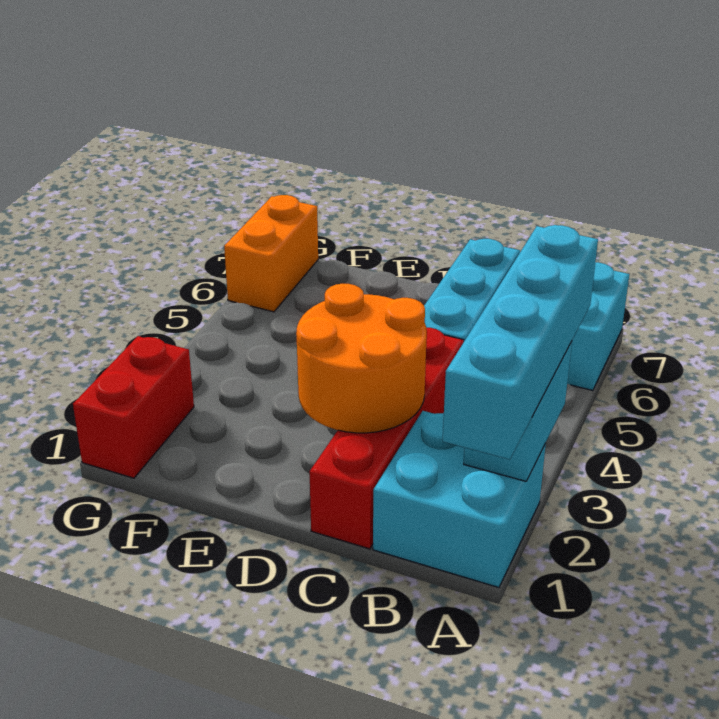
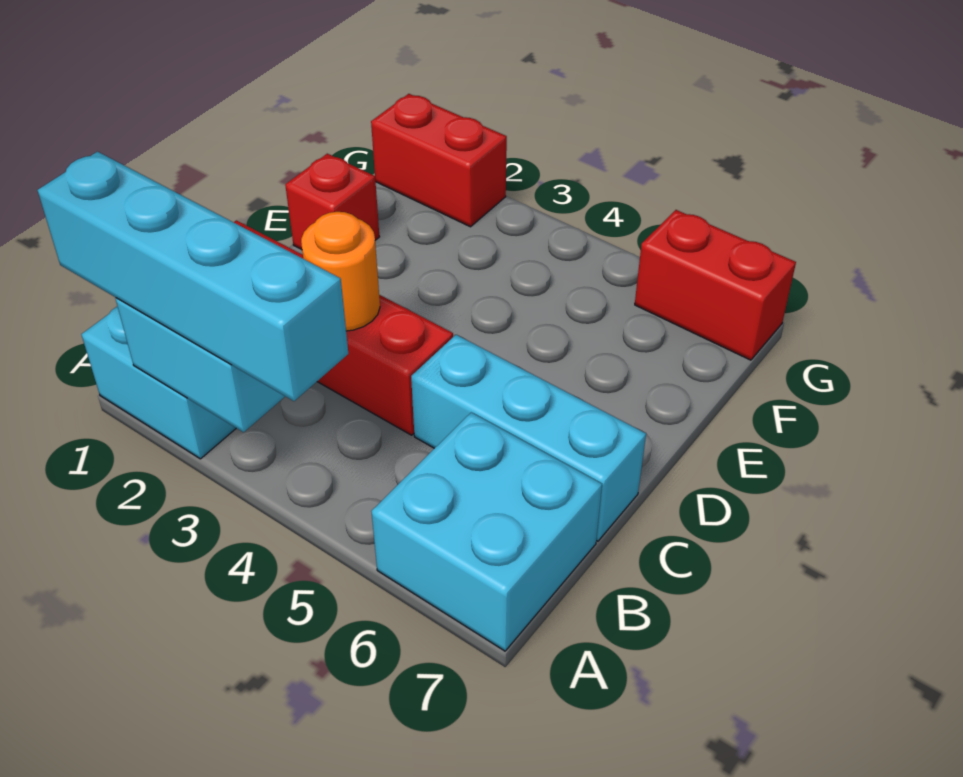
orange 2x2 round brick [296,284,427,433] -> orange 1x1 round brick [301,212,380,331]
none -> red 1x1 brick [285,154,379,250]
orange 1x2 brick [224,195,318,312] -> red 1x2 brick [635,210,796,360]

